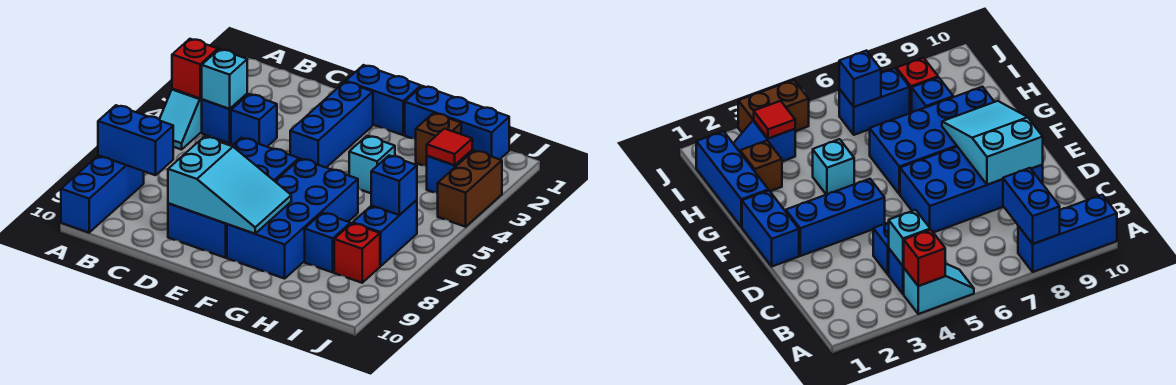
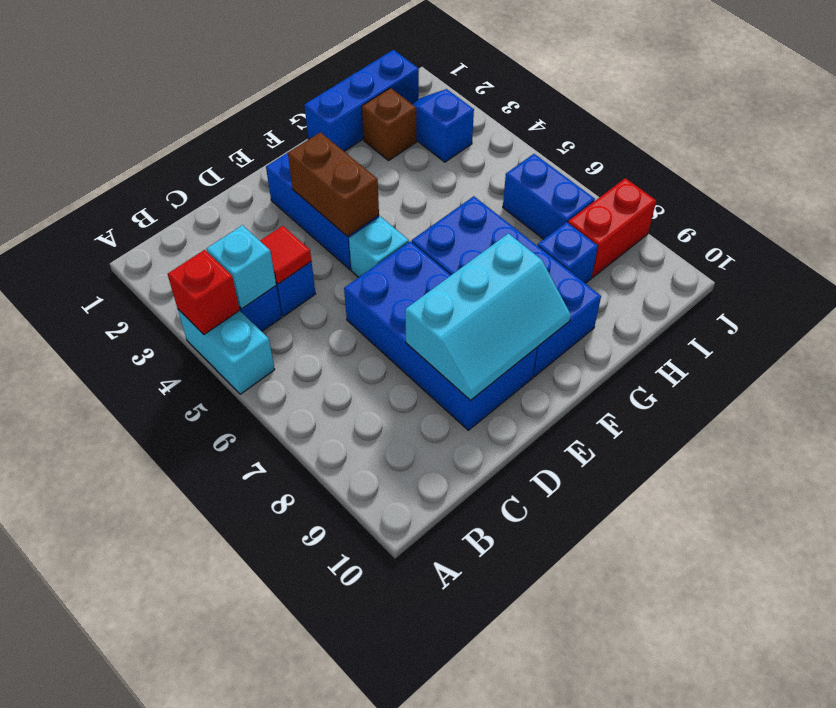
cyan 1x2 slope [160,89,202,150] -> cyan 1x2 brick [178,309,275,394]
blue 1x3 brick [61,155,144,233] -> none
blue 1x2 brick [98,105,173,175] -> none
cyan 2x3 slope [168,137,291,234] -> cyan 2x3 slope turned to [405,233,571,401]
blue 1x2 brick [346,65,421,135] -> none
cyan 1x1 brick [349,136,395,193] -> cyan 1x1 brick moved to [349,217,409,277]
red 1x1 tile [427,129,472,165] -> red 1x1 tile moved to [260,226,311,284]
blue 1x1 brick [371,156,417,215] -> none
red 1x1 brick [334,223,380,283] -> red 1x2 brick [568,178,656,277]
brown 1x2 brick [438,151,502,227] -> brown 1x2 brick moved to [288,132,379,237]

